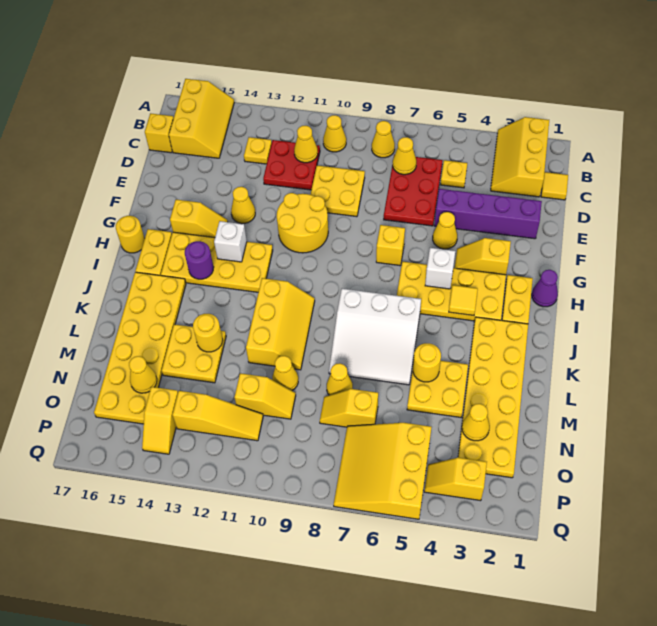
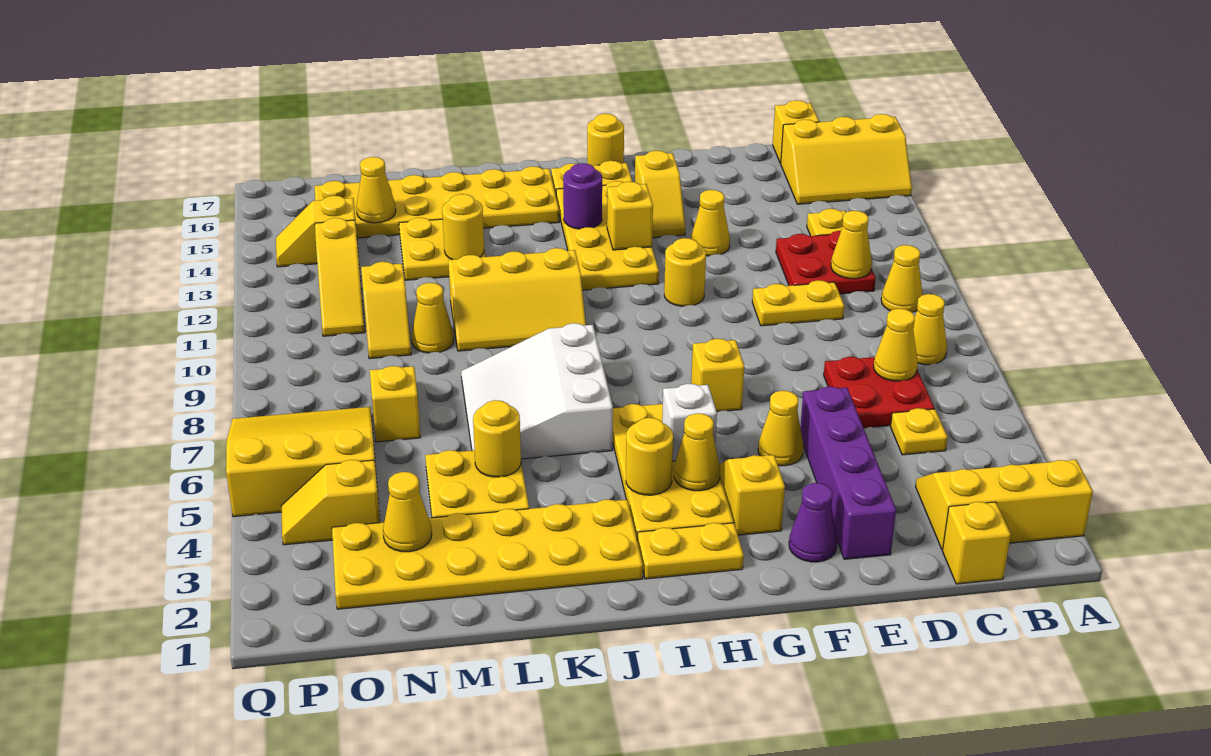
yellow 1x1 tile [541,172,568,200] -> yellow 1x1 brick [942,502,1011,584]
red 2x3 plate [384,155,443,226] -> red 2x2 plate [824,357,934,428]
yellow 2x2 plate [310,165,365,217] -> yellow 1x2 plate [752,280,844,326]
yellow 2x2 round brick [277,193,328,253] -> yellow 1x1 round brick [664,238,706,306]
purple 1x1 cone [532,270,558,307] -> purple 1x1 cone moved to [789,483,837,562]
white 1x1 brick [214,221,247,262] -> yellow 1x1 brick [607,182,653,250]
yellow 1x1 tile [449,285,478,316] -> yellow 1x1 round brick [626,418,673,495]
yellow 1x1 cone [327,363,353,395] -> yellow 1x1 cone moved to [674,413,720,491]
yellow 1x2 slope [424,458,487,501] -> yellow 1x2 slope turned to [281,460,380,545]

